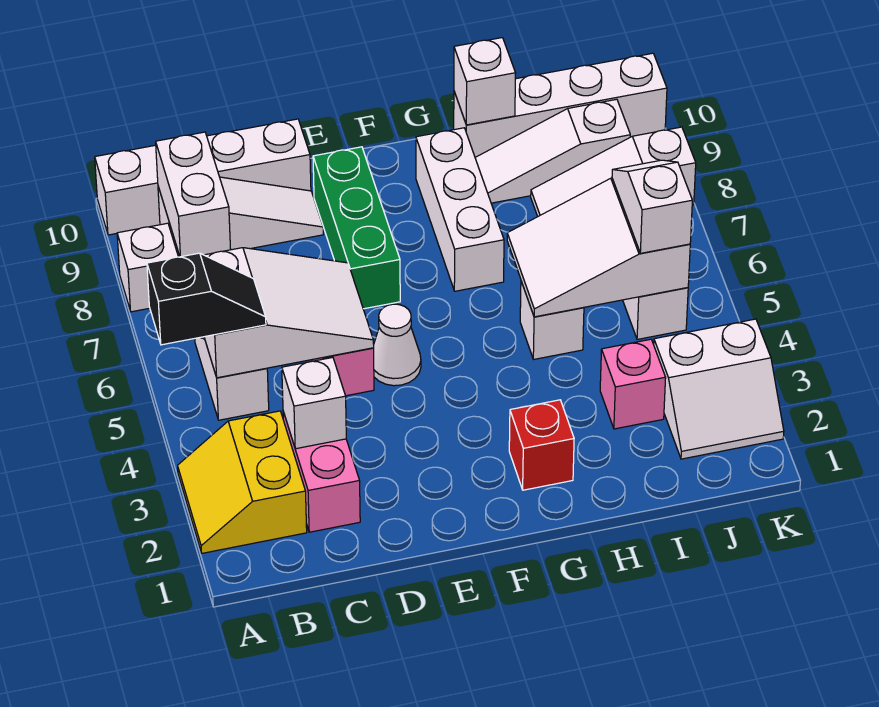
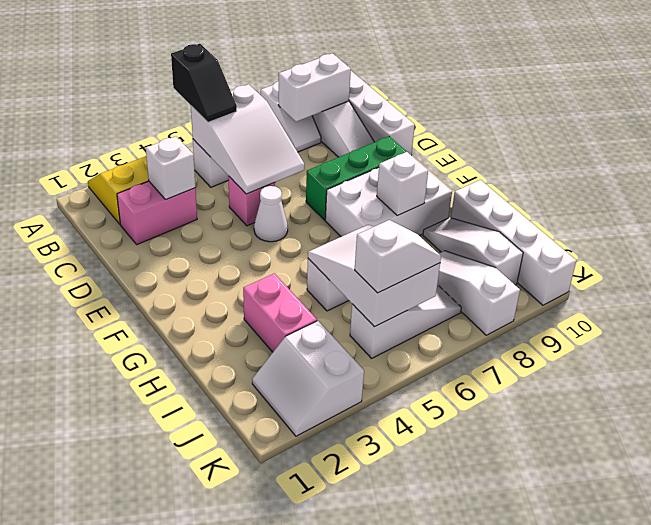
red 1x1 brick [509,400,574,490] -> none
white 1x3 brick [416,128,504,291] -> white 2x3 brick [325,168,452,237]
white 1x1 brick [454,38,516,125] -> white 1x1 brick moved to [377,152,428,216]
pink 1x1 brick [600,339,666,429] -> pink 1x2 brick [243,273,317,352]

